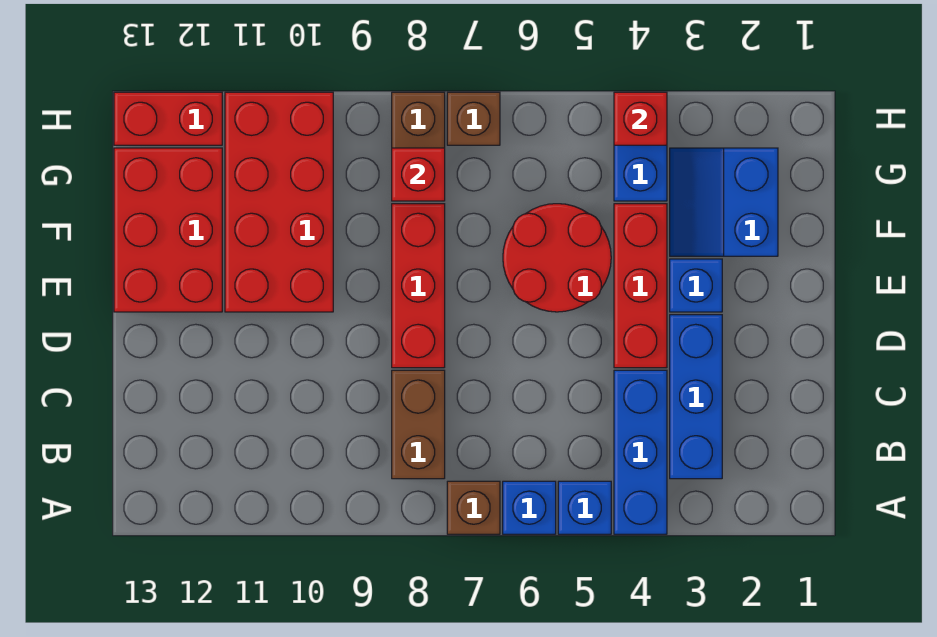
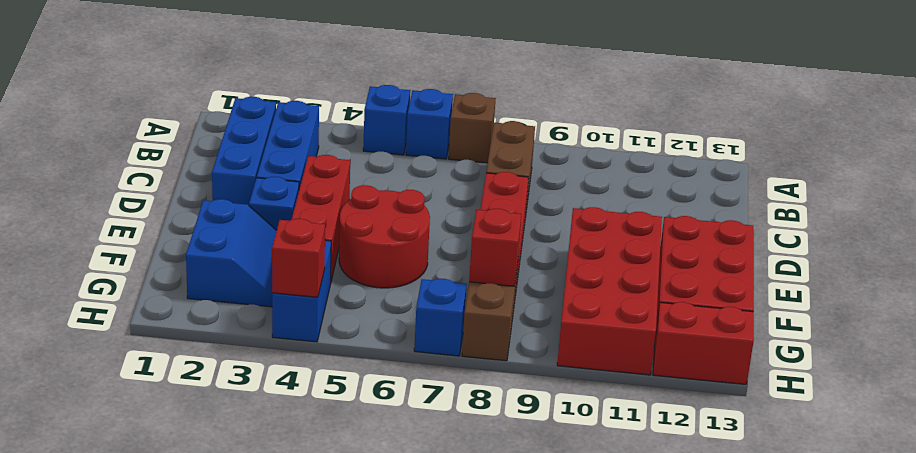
blue 1x3 brick [614,370,667,534] -> blue 1x3 brick moved to [212,97,276,205]
brown 1x1 brick [447,92,500,145] -> blue 1x1 brick [414,279,467,356]

